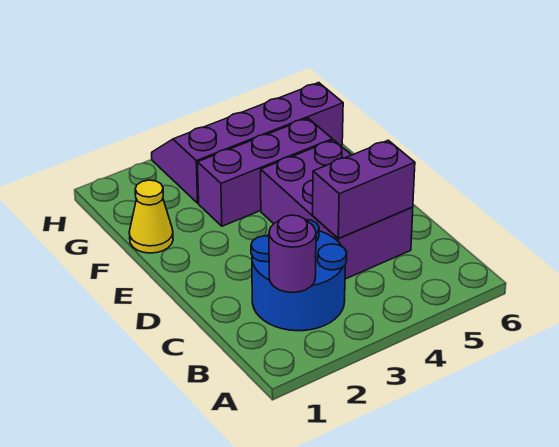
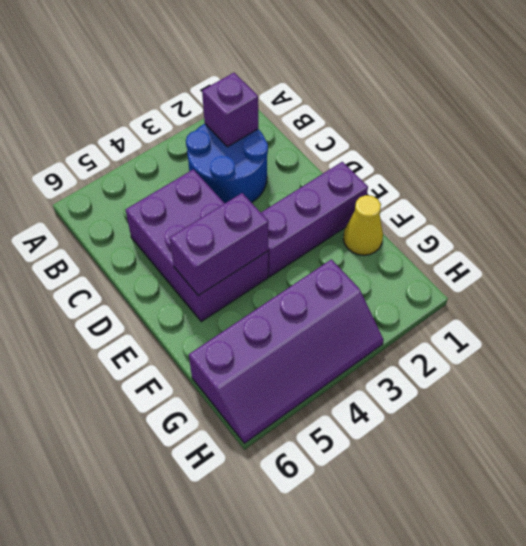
purple 1x1 round brick [269,215,316,293] -> purple 1x1 brick [202,73,258,147]
purple 1x2 brick [313,140,415,238] -> purple 1x2 brick moved to [170,193,269,296]
purple 1x3 brick [198,118,332,226] -> purple 1x3 brick moved to [261,162,368,277]

